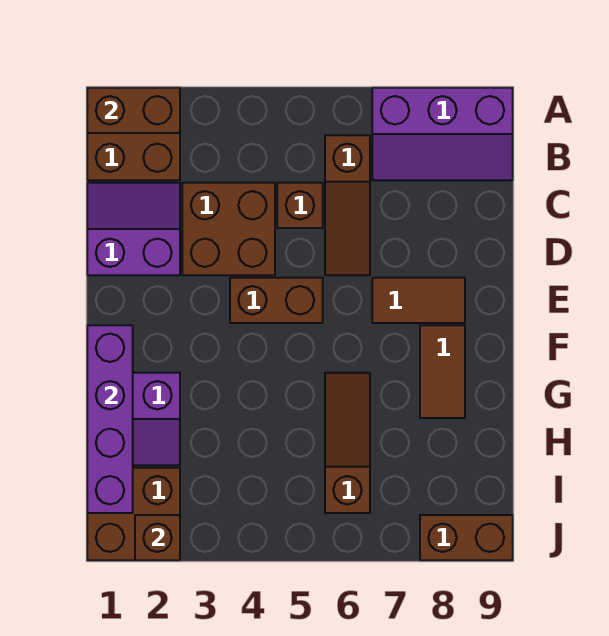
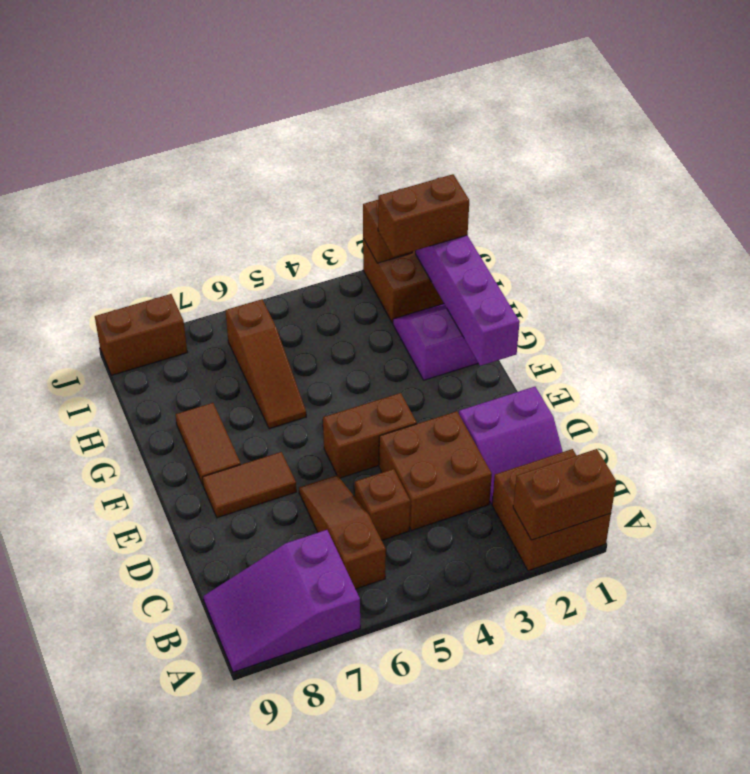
purple 2x3 slope [372,88,513,180] -> purple 2x3 slope turned to [203,530,360,672]
none -> brown 1x2 brick [378,174,469,257]

